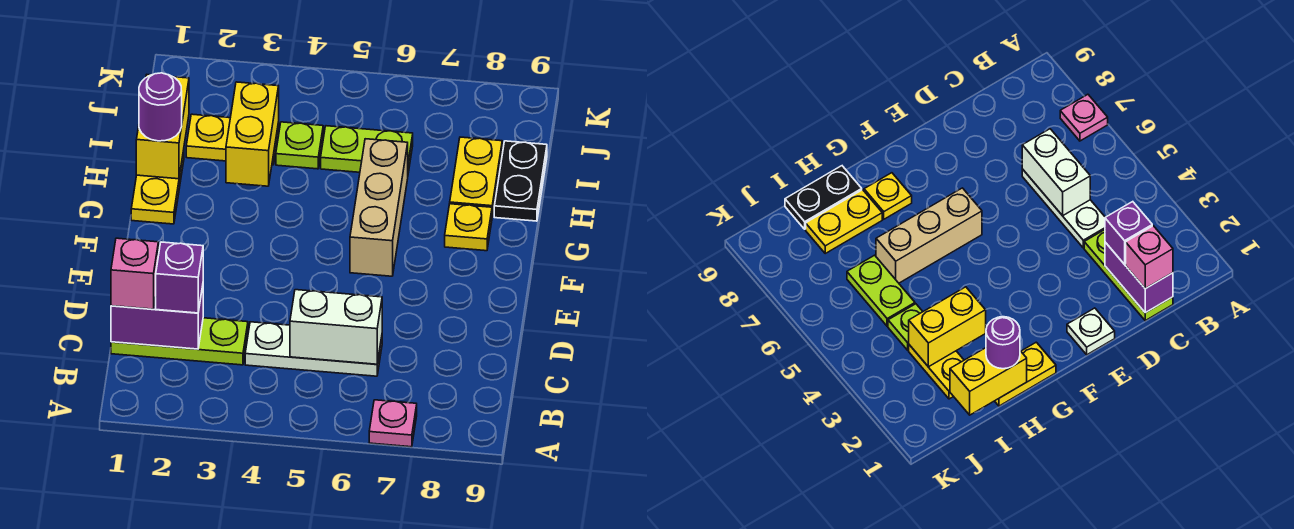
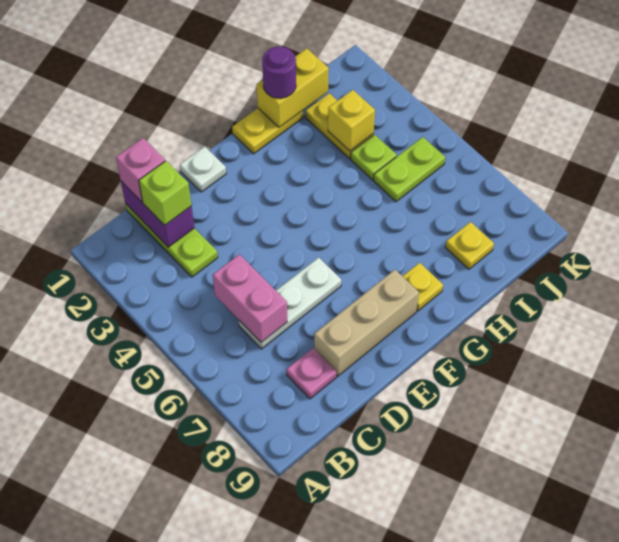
pink 1x1 plate [369,400,417,447] -> pink 1x1 plate moved to [287,348,336,399]
purple 1x1 brick [156,242,203,313] -> lime 1x1 brick [139,161,191,225]
white 1x3 plate [245,322,382,376] -> white 1x3 plate turned to [238,257,342,349]
white 1x2 brick [290,290,382,364] -> pink 1x2 brick [213,254,287,342]
tan 1x3 brick [350,139,408,276] -> tan 1x3 brick moved to [314,270,419,376]
yellow 1x2 brick [226,82,279,186] -> yellow 1x1 brick [328,90,375,151]
yellow 1x2 plate [450,137,502,216] -> yellow 1x1 plate [445,222,494,269]
black 1x2 plate [494,141,547,221] -> none
lime 1x2 plate [321,126,413,173] -> lime 1x2 plate turned to [374,137,445,202]

